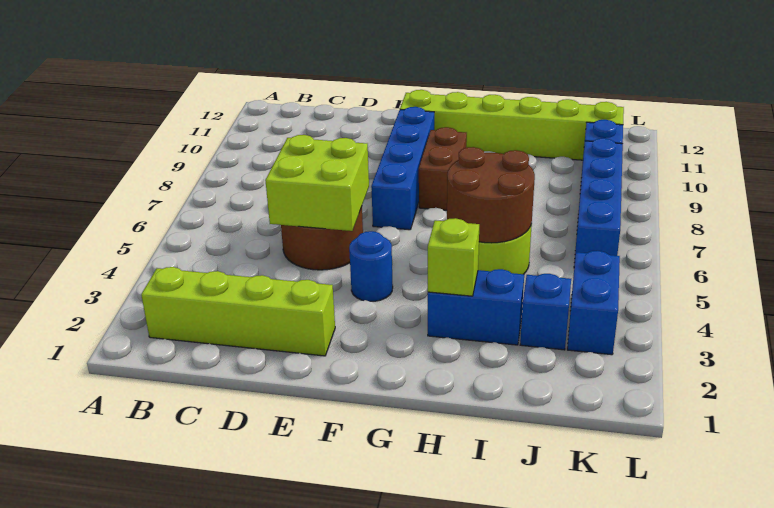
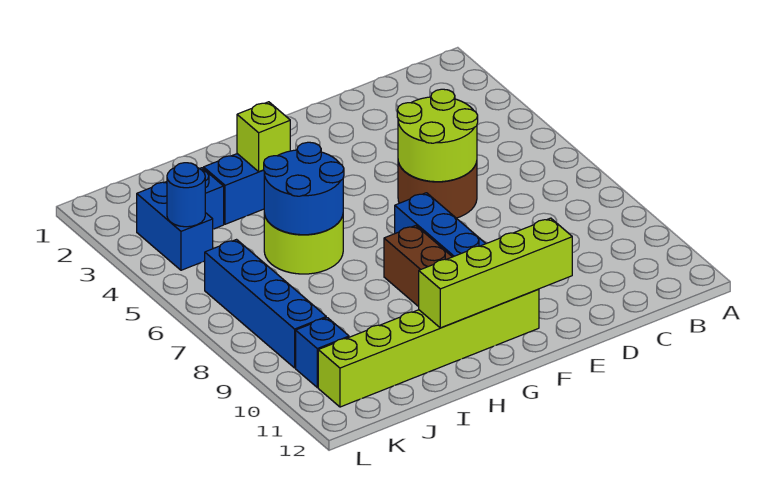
lime 1x4 brick [141,267,335,356] -> lime 1x4 brick moved to [419,218,572,328]
lime 2x2 brick [265,135,369,231] -> lime 2x2 round brick [397,89,478,182]
blue 1x1 round brick [349,231,393,301] -> blue 1x1 round brick moved to [167,163,205,227]
brown 2x2 round brick [447,147,535,243] -> blue 2x2 round brick [264,142,344,235]

